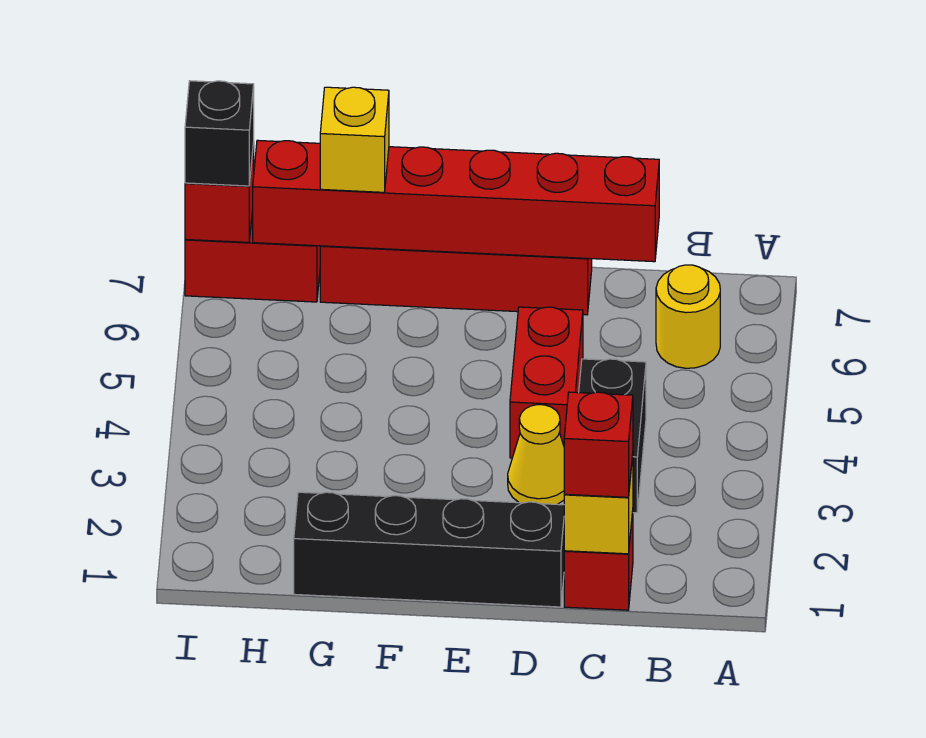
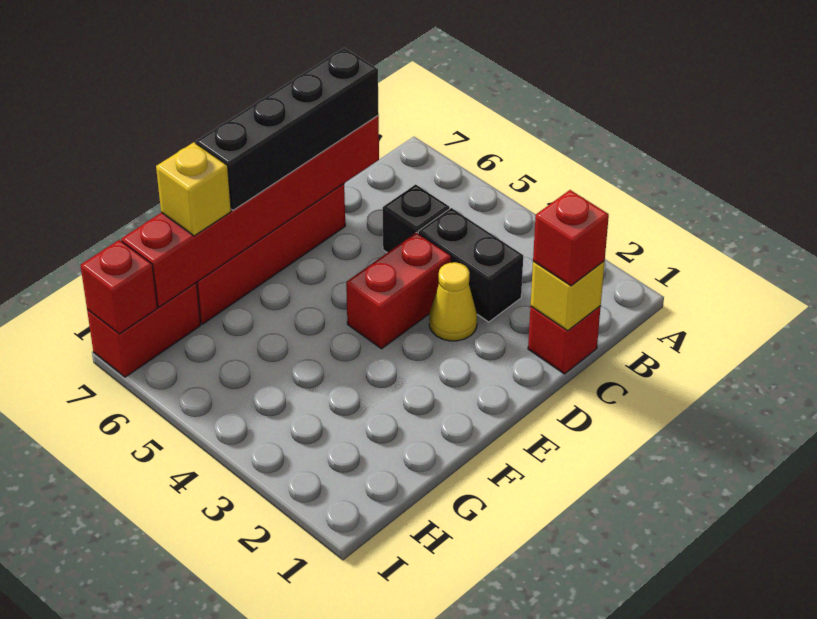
yellow 1x1 round brick [656,265,720,368] -> none
black 1x4 brick [294,492,564,607] -> black 1x4 brick moved to [196,48,379,210]
red 1x2 brick [510,307,583,458] -> red 1x2 brick turned to [346,232,451,349]
black 1x1 brick [185,81,254,186] -> black 1x1 brick moved to [383,184,450,253]

